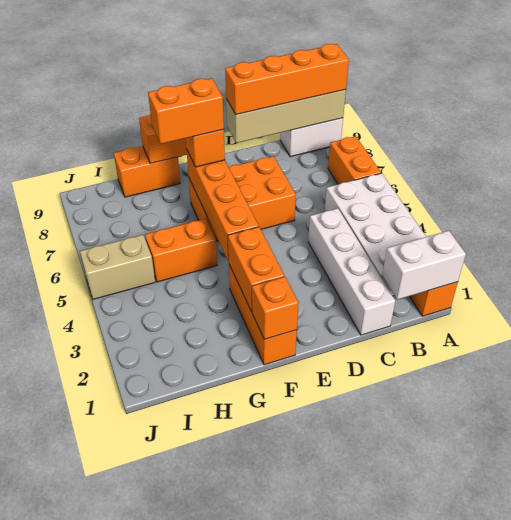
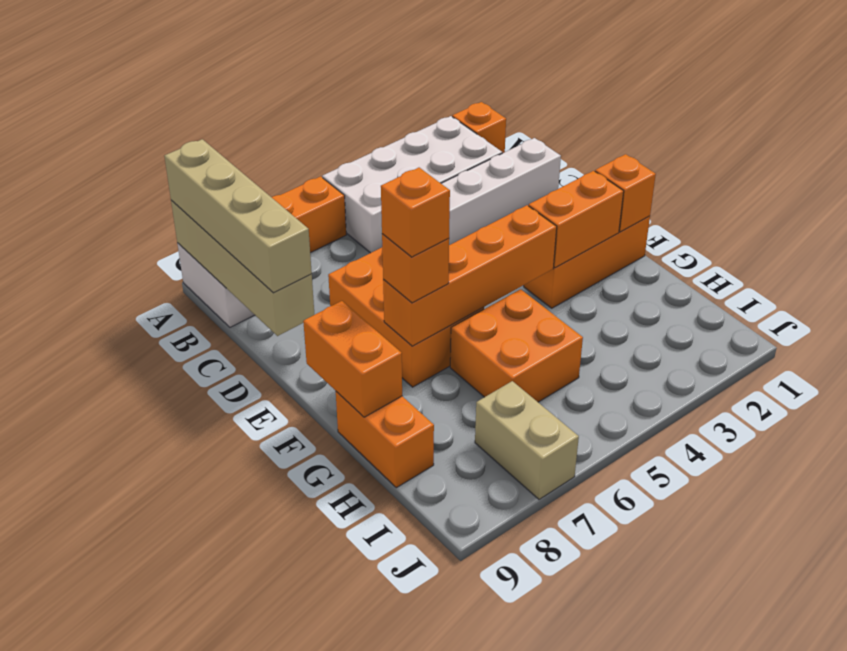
white 1x2 brick [382,231,466,300] -> none
orange 1x4 brick [225,44,349,115] -> tan 1x4 brick [164,139,312,293]
orange 1x2 brick [148,78,224,144] -> orange 1x1 brick [381,168,450,257]
orange 1x2 brick [145,219,217,282] -> orange 2x2 brick [450,289,583,402]
tan 1x2 brick [80,235,155,299] -> tan 1x2 brick moved to [475,381,579,500]

